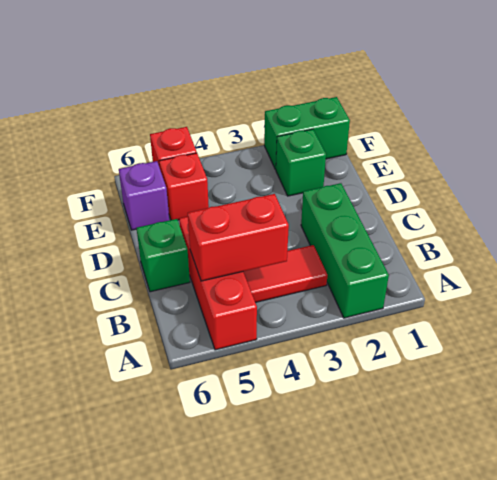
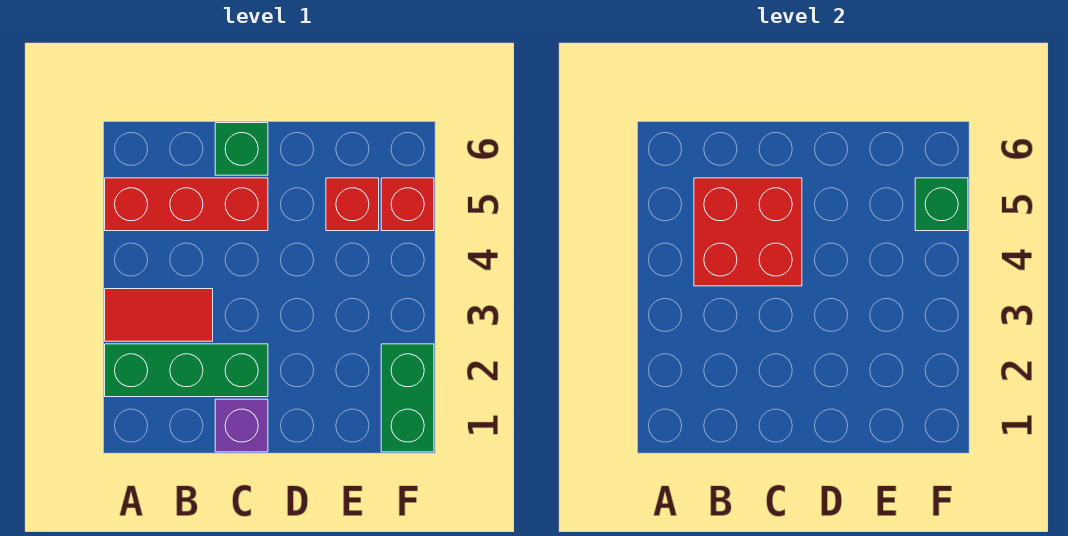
red 1x2 tile [243,245,327,303] -> red 1x2 tile turned to [105,289,213,341]
red 1x2 brick [188,194,289,281] -> red 2x2 brick [694,178,802,286]
green 1x1 brick [276,129,326,196] -> green 1x1 brick moved to [915,178,968,231]
purple 1x1 brick [119,161,169,230] -> purple 1x1 brick moved to [215,399,268,452]

